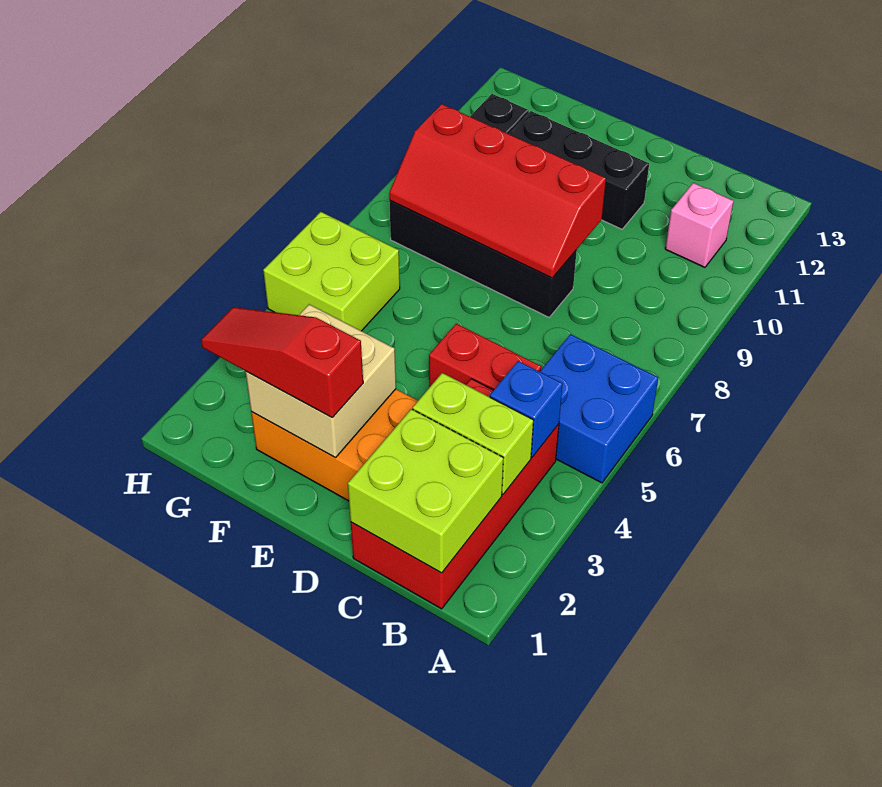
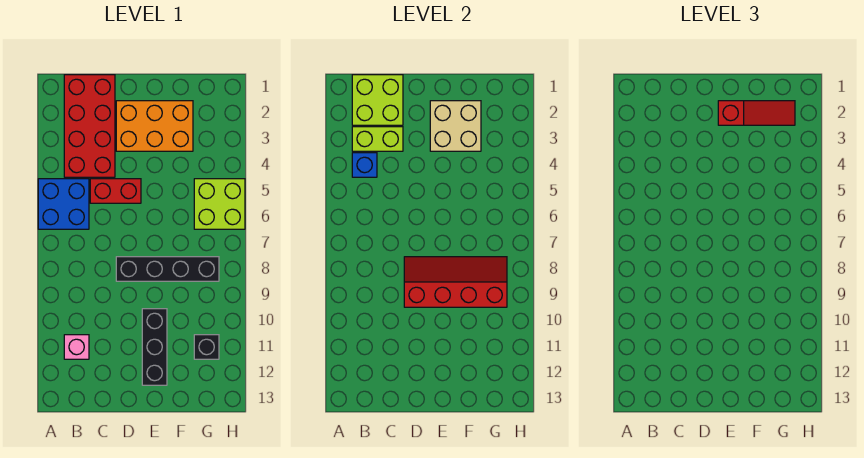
black 1x3 brick [510,111,649,229] -> black 1x3 brick turned to [142,309,167,385]

